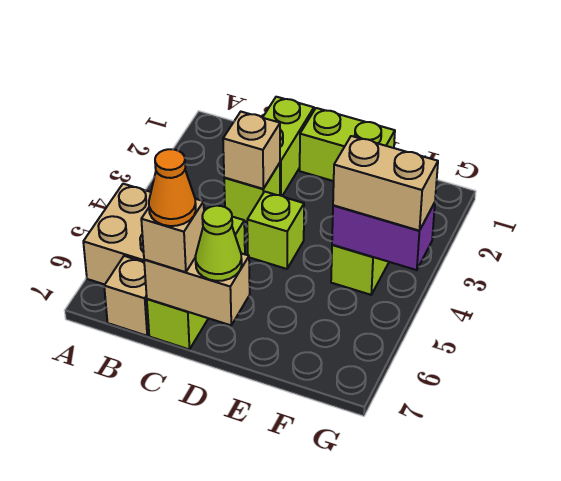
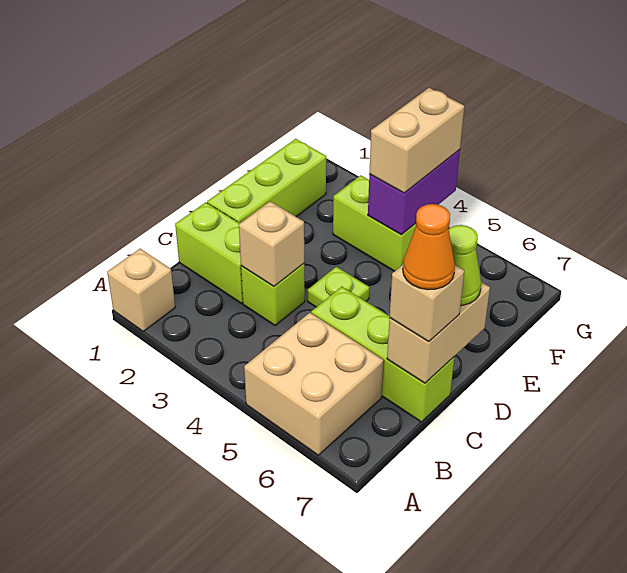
tan 1x1 brick [104,256,149,336] -> tan 1x1 brick moved to [107,249,175,331]
lime 1x2 brick [300,108,395,181] -> lime 1x3 brick [207,139,326,223]
lime 1x1 brick [247,192,304,269] -> lime 1x1 plate [308,267,369,307]

